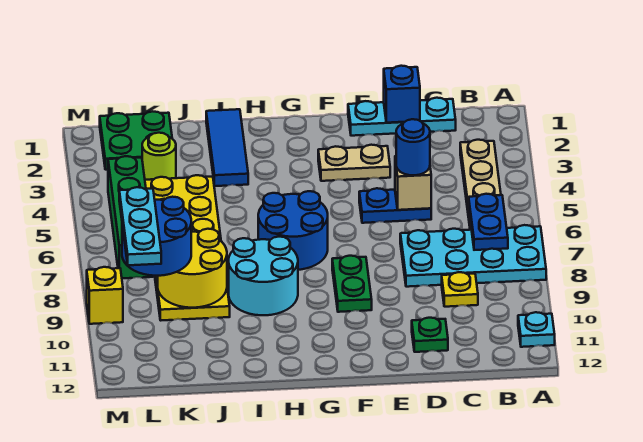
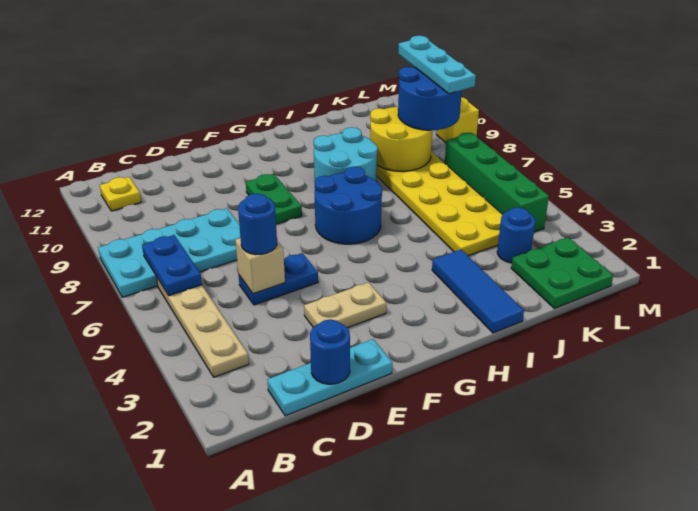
cyan 1x1 plate [518,312,555,347] -> none
yellow 1x1 plate [442,272,478,307] -> yellow 1x1 plate moved to [100,177,141,211]
blue 1x1 brick [384,66,420,123] -> blue 1x1 round brick [310,319,350,384]
green 1x1 plate [412,318,448,352] -> none
lime 1x1 round brick [142,133,176,180] -> blue 1x1 round brick [497,207,535,263]

